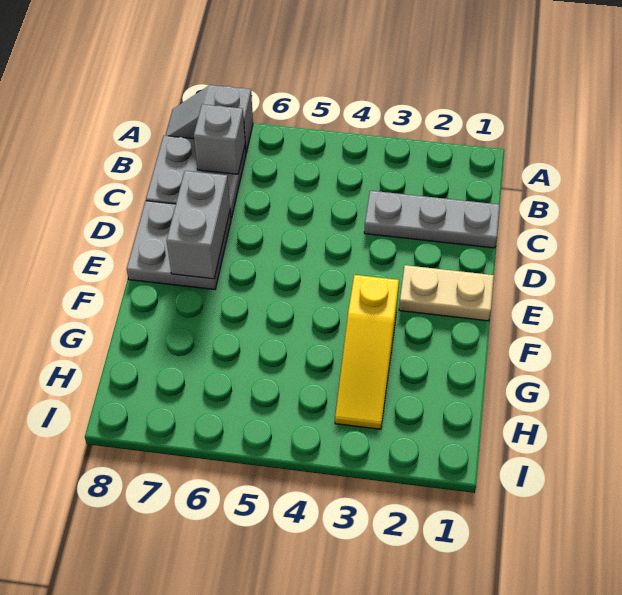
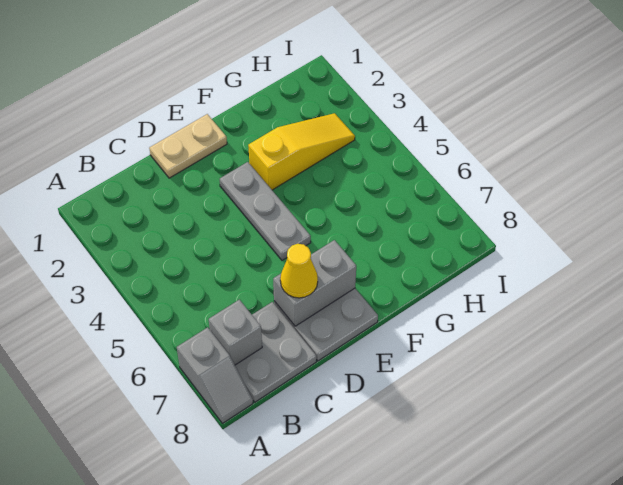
grey 1x3 plate [364,191,500,248] -> grey 1x3 plate moved to [220,162,311,260]
none -> yellow 1x1 cone [280,244,318,298]
tan 1x2 plate [399,265,494,321] -> tan 1x2 plate turned to [149,114,227,178]

